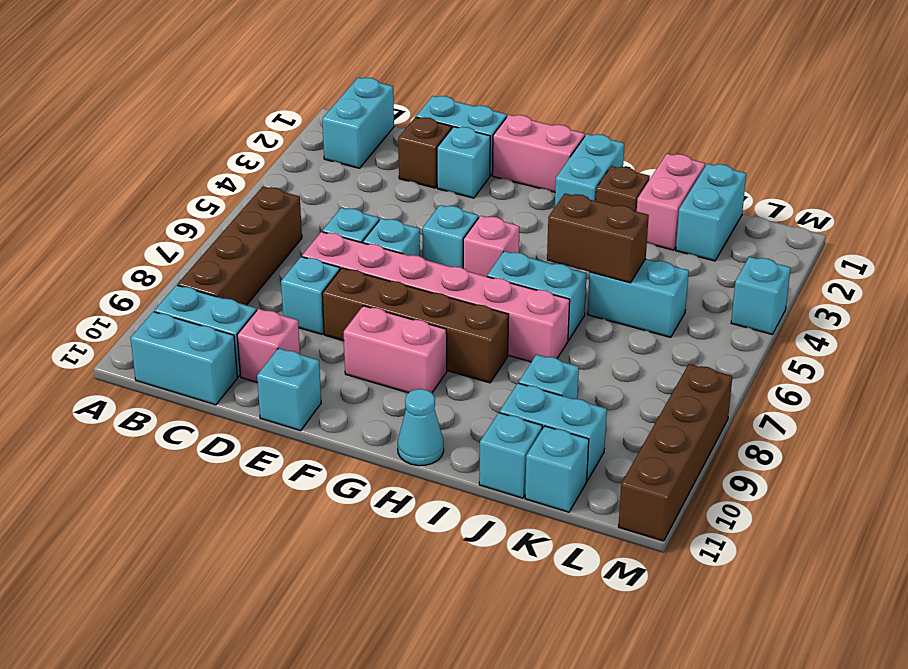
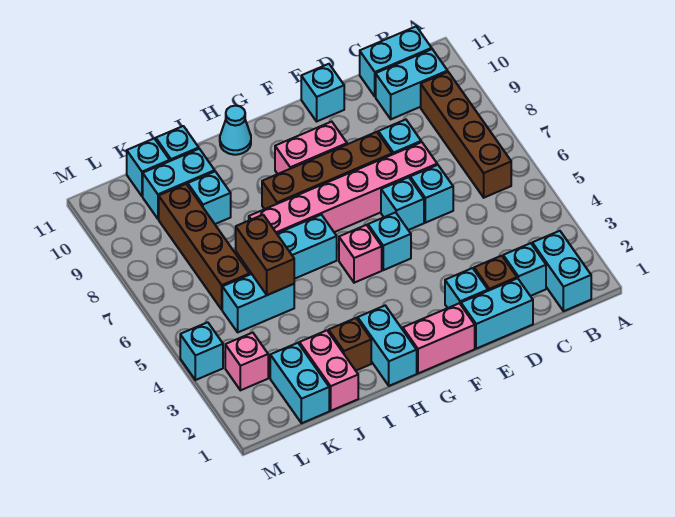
none -> cyan 1x1 brick [503,243,546,296]
pink 1x1 brick [237,309,300,382] -> pink 1x1 brick moved to [225,333,268,390]
brown 1x2 brick [547,193,649,283] -> brown 1x2 brick turned to [236,215,294,295]
brown 1x4 brick [618,364,732,541] -> brown 1x4 brick moved to [159,184,249,310]

